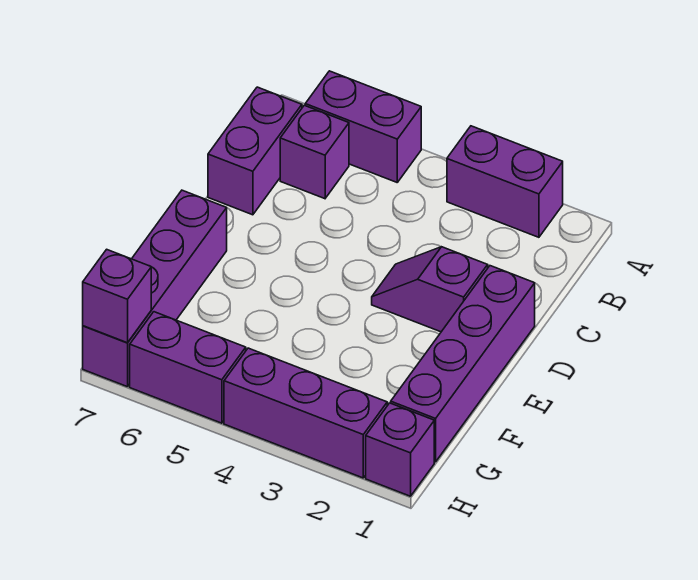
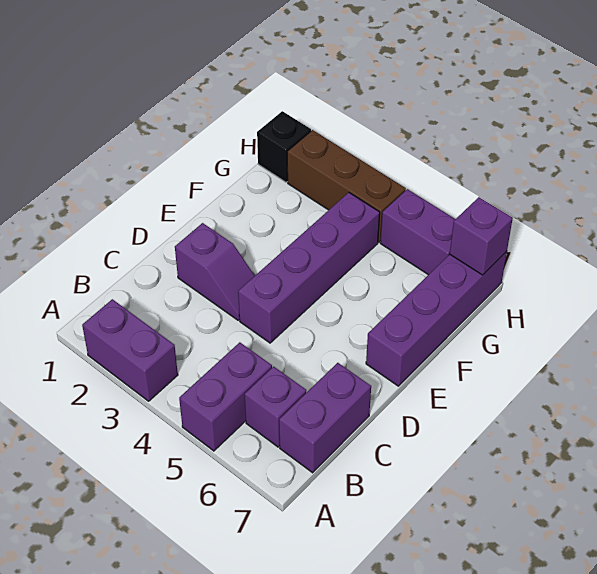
purple 1x2 brick [305,71,421,182] -> purple 1x2 brick turned to [179,342,272,451]
purple 1x4 brick [391,266,535,462] -> purple 1x4 brick moved to [238,193,380,343]
purple 1x1 brick [366,403,434,496] -> black 1x1 brick [257,111,311,182]
purple 1x3 brick [224,348,387,478] -> brown 1x3 brick [287,130,406,242]

